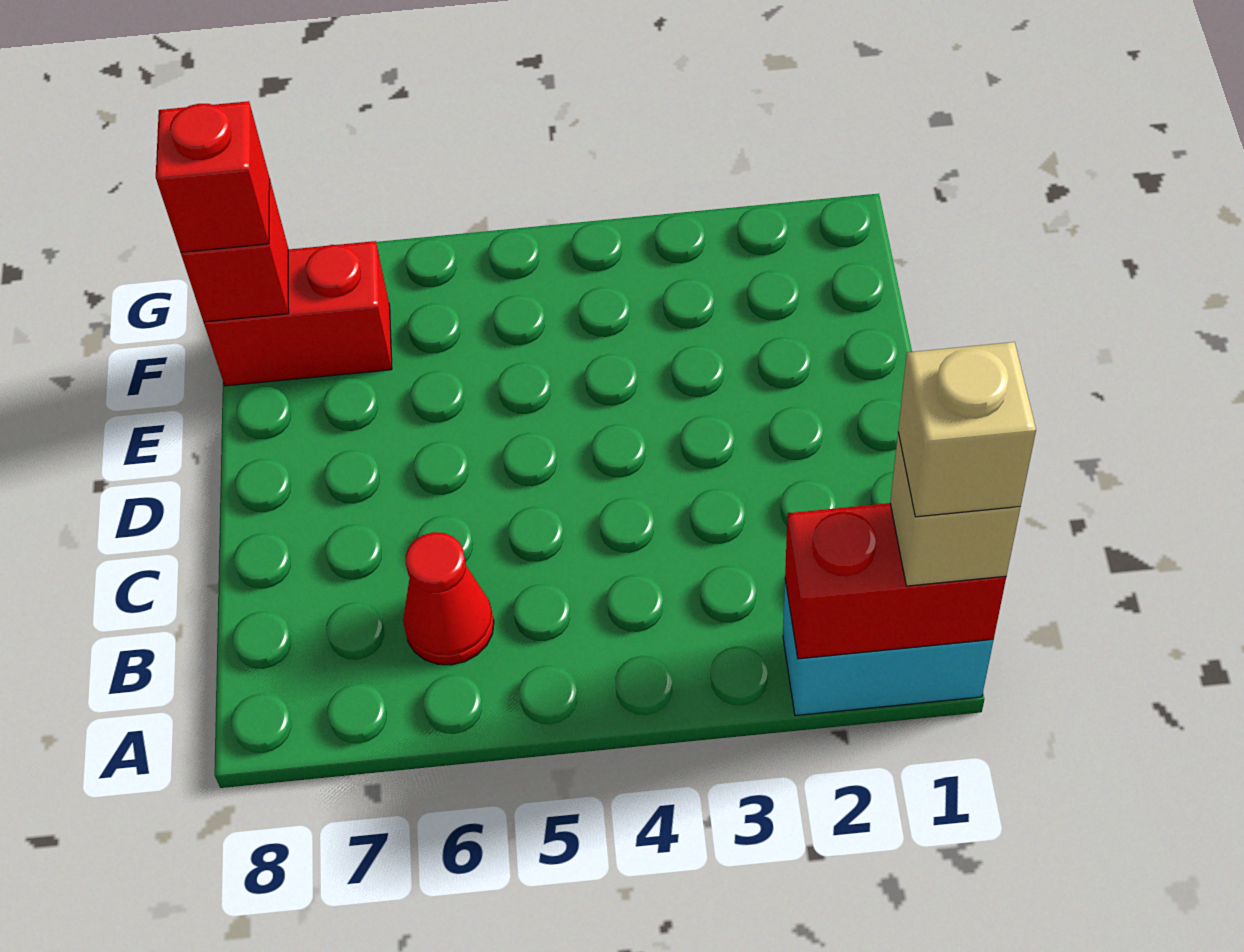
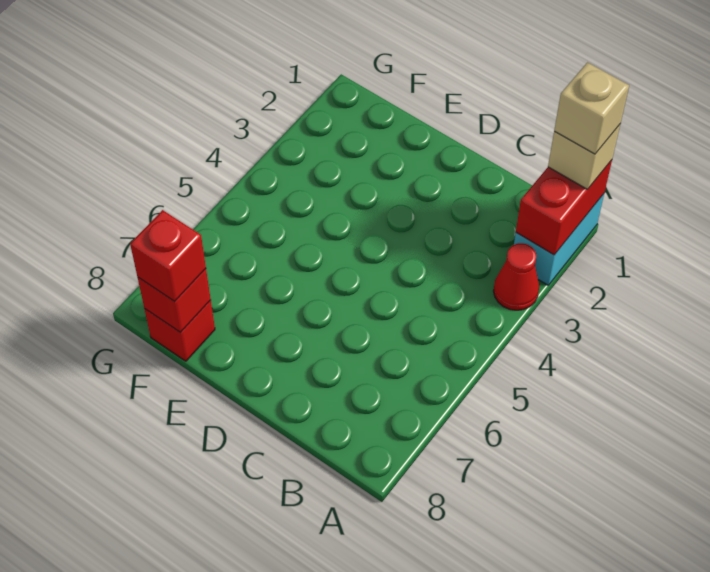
red 1x1 cone [403,532,494,665] -> red 1x1 cone moved to [494,243,539,310]
red 1x2 brick [204,241,392,386] -> red 1x1 brick [145,300,215,361]

